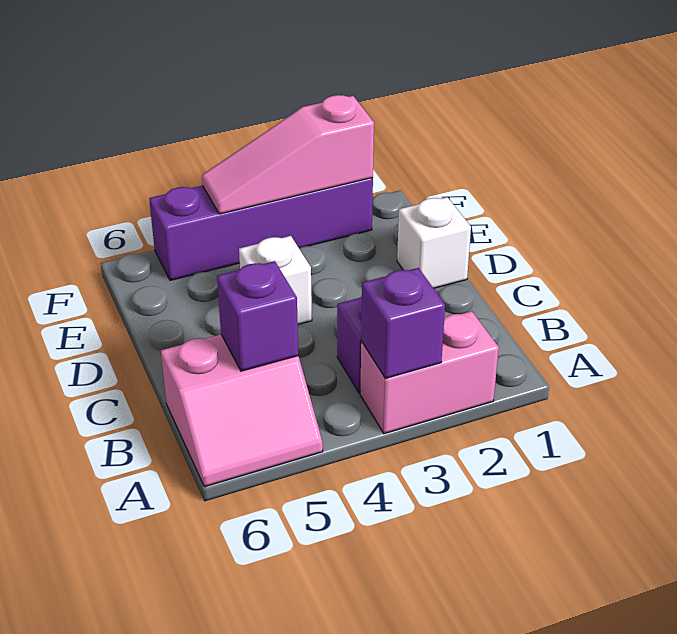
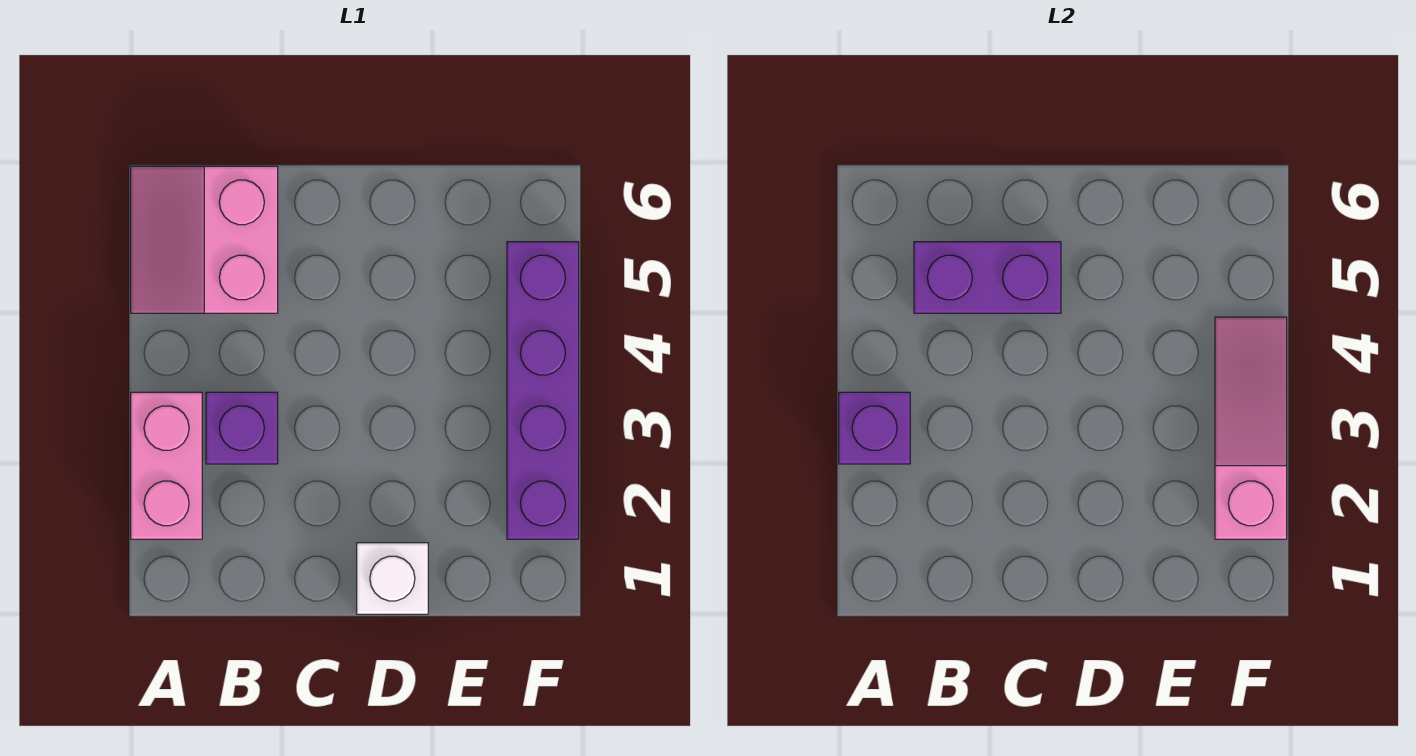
purple 1x1 brick [217,261,298,371] -> purple 1x2 brick [914,242,1061,313]
white 1x1 brick [239,236,312,324] -> none

